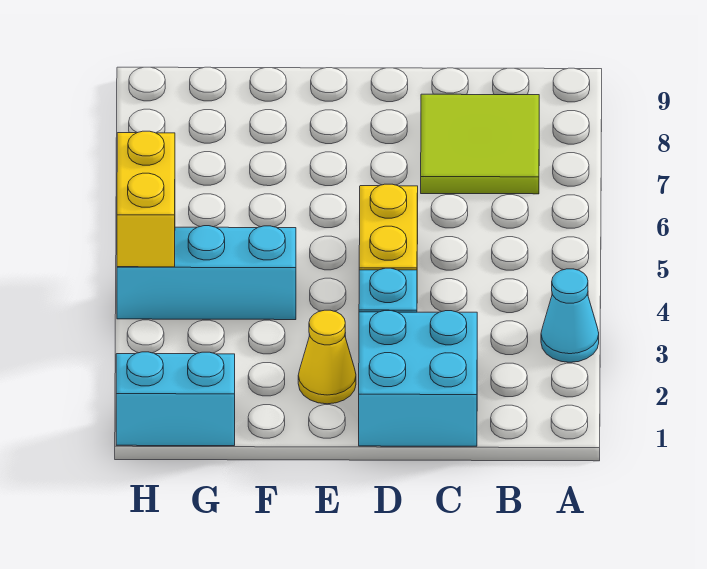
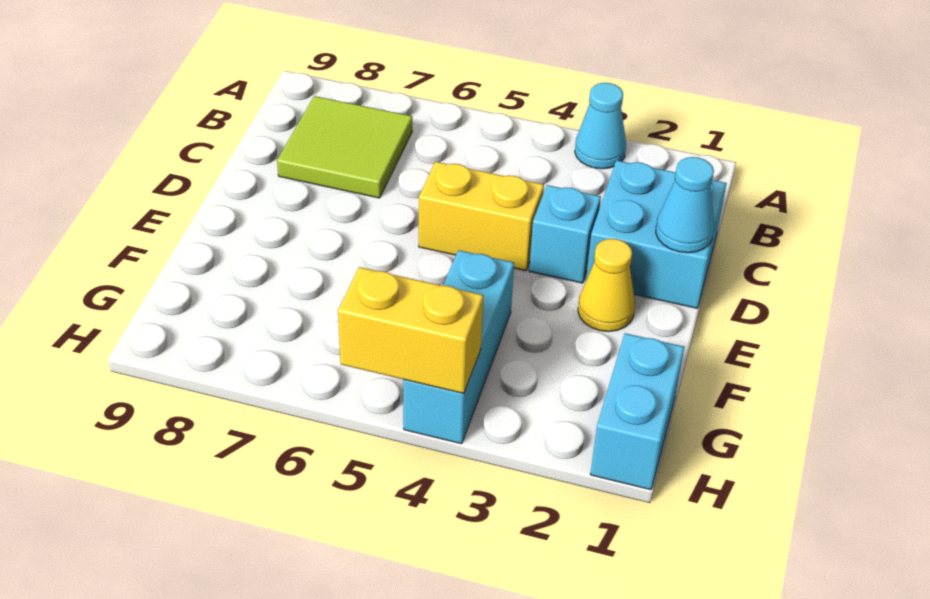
none -> cyan 1x1 cone [656,157,714,253]

